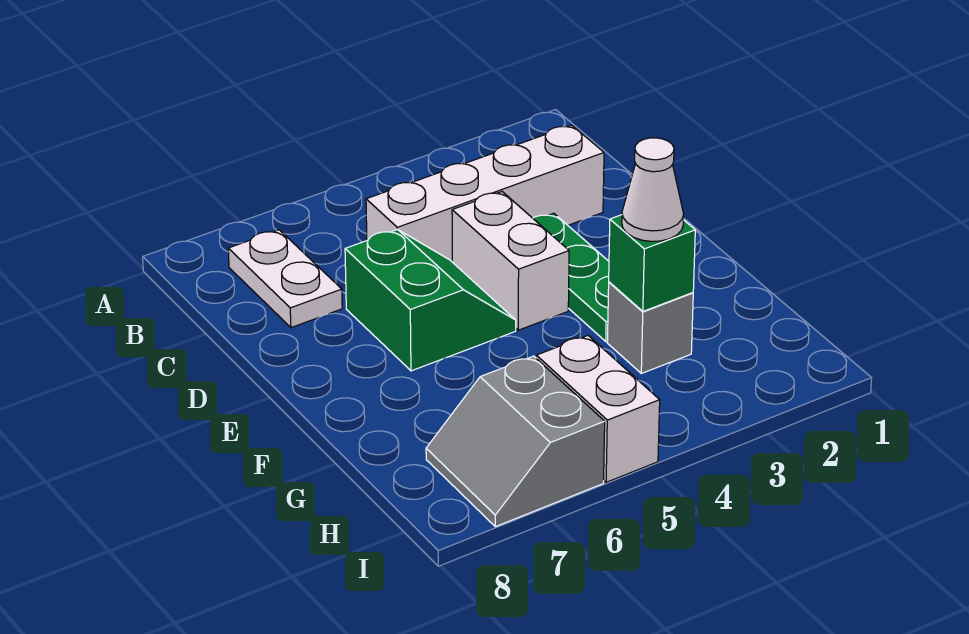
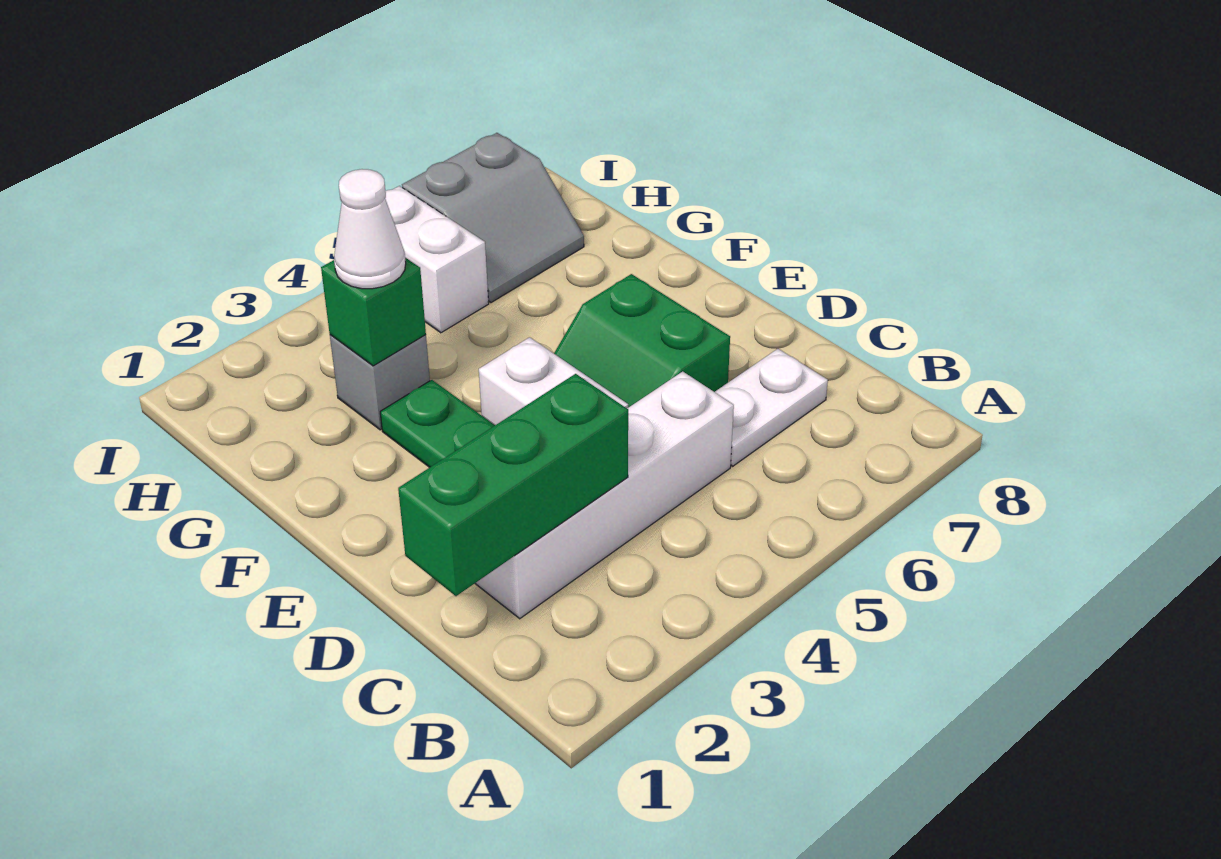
white 1x2 plate [228,230,342,328] -> white 1x2 plate turned to [715,349,828,466]
none -> green 1x3 brick [398,374,628,596]
grey 2x2 slope [426,356,605,527] -> grey 2x2 slope turned to [402,133,584,303]

